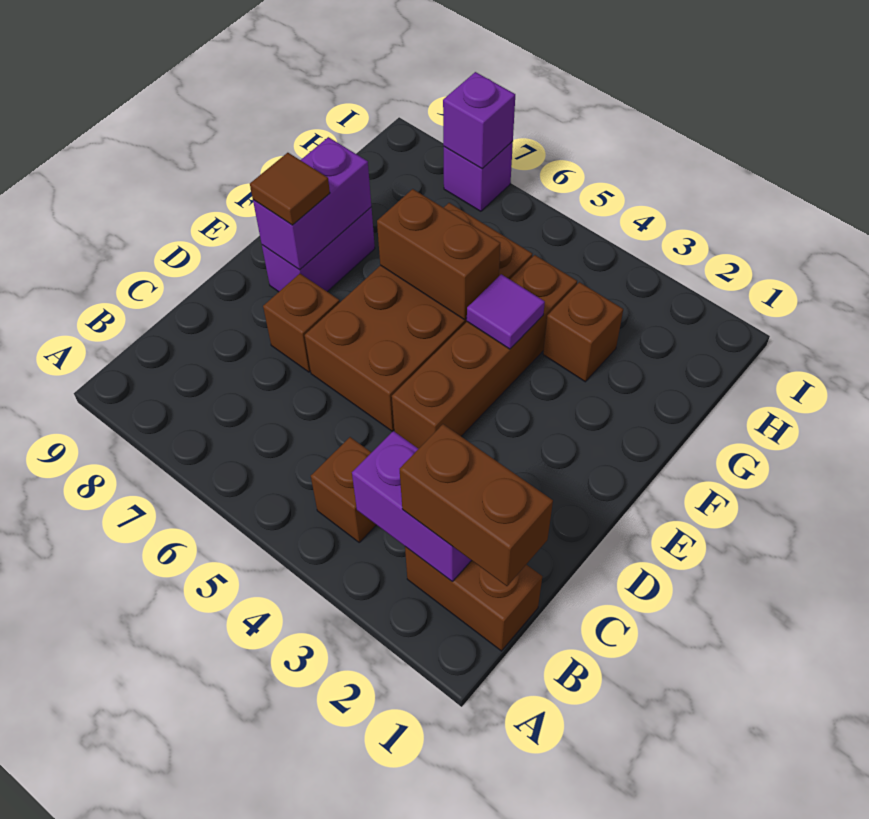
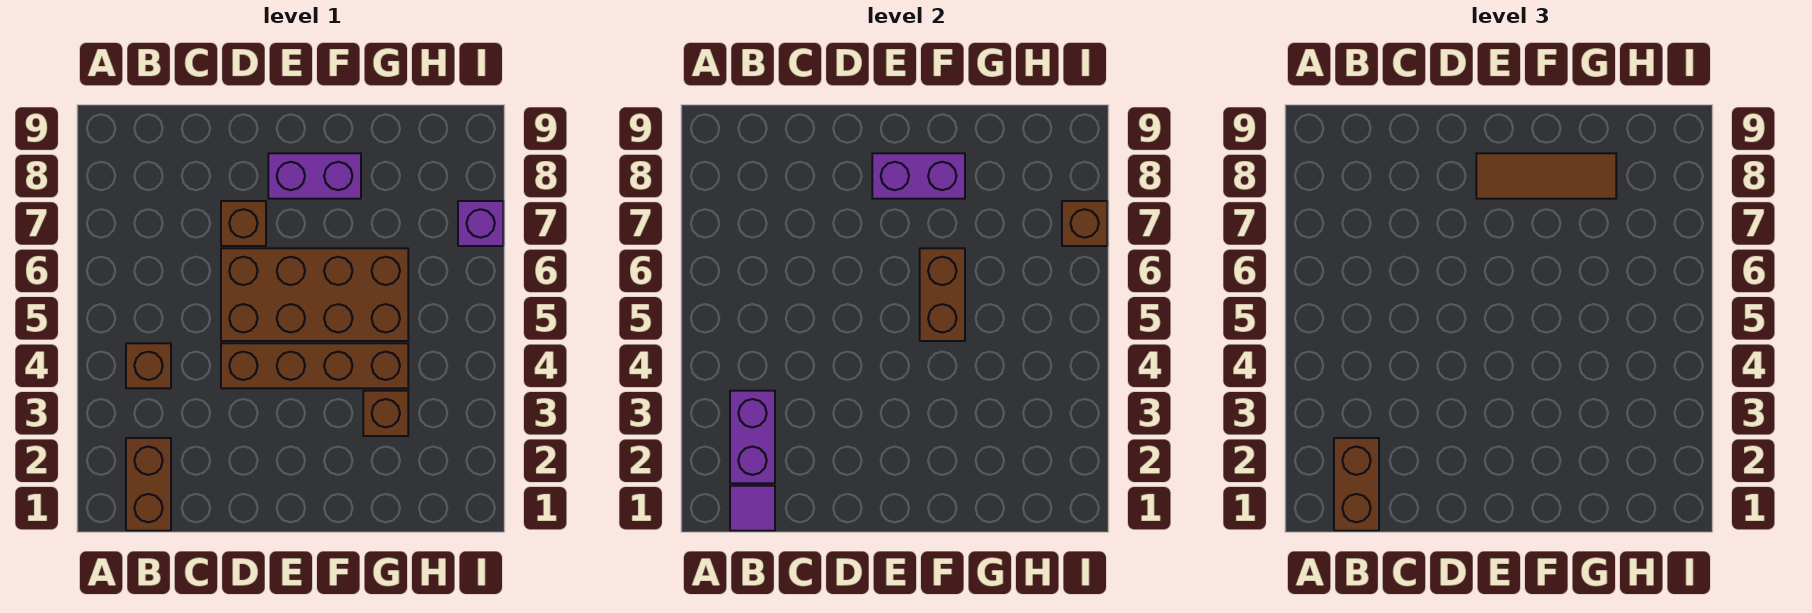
brown 1x1 tile [250,153,330,225] -> brown 1x3 tile [1476,153,1616,199]
purple 1x1 tile [467,274,545,349] -> purple 1x1 tile moved to [730,486,775,531]
purple 1x1 brick [443,72,515,169] -> brown 1x1 brick [1062,201,1107,246]

